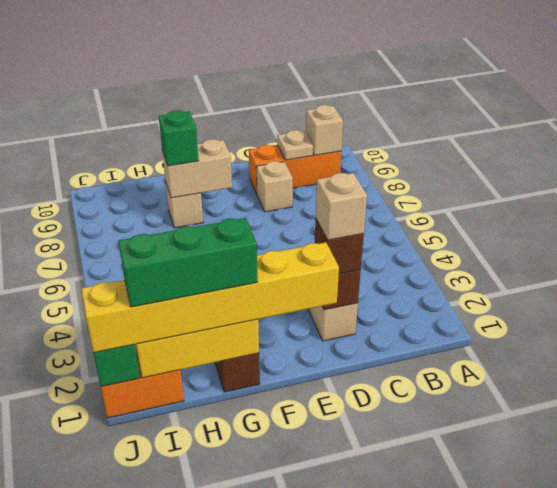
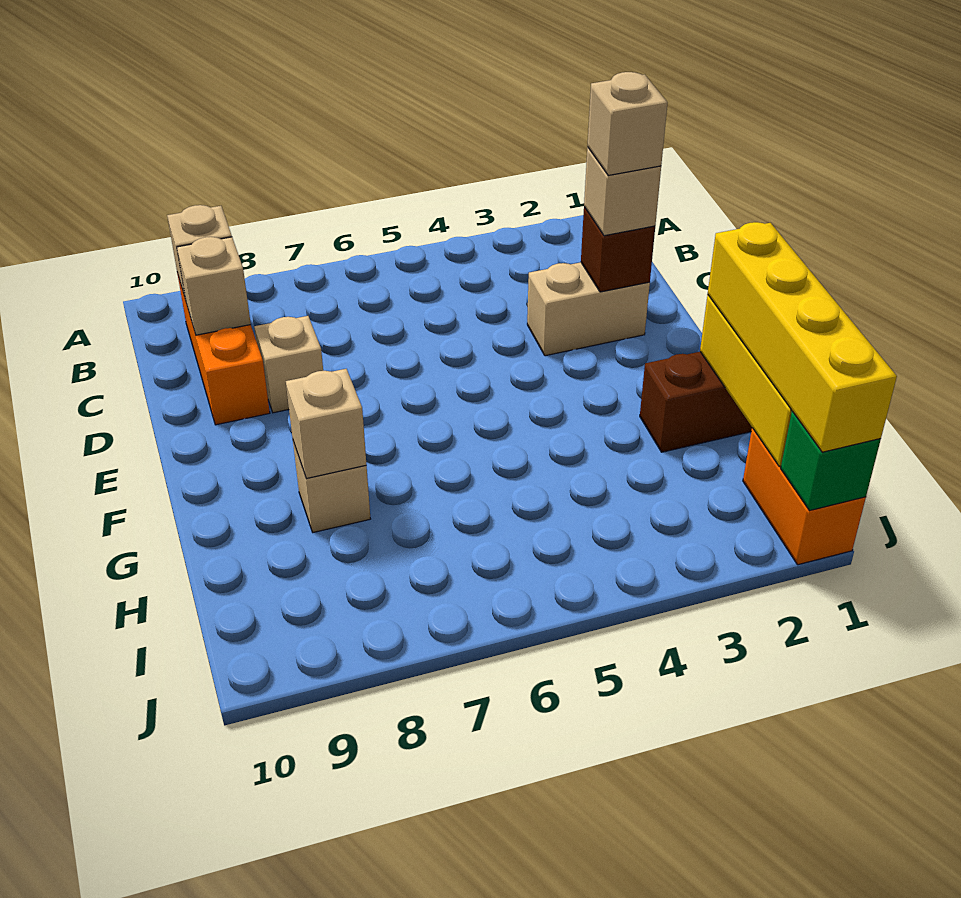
tan 1x1 plate [277,130,313,160] -> tan 1x1 brick [177,237,251,335]
brown 1x1 brick [315,218,364,274] -> tan 1x1 brick [584,147,661,236]
yellow 1x6 brick [81,242,339,353] -> yellow 1x4 brick [708,222,897,452]
tan 1x2 brick [162,139,232,198] -> tan 1x1 brick [286,369,366,479]
green 1x3 brick [118,218,258,307] -> none
green 1x1 brick [159,110,199,166] -> none

